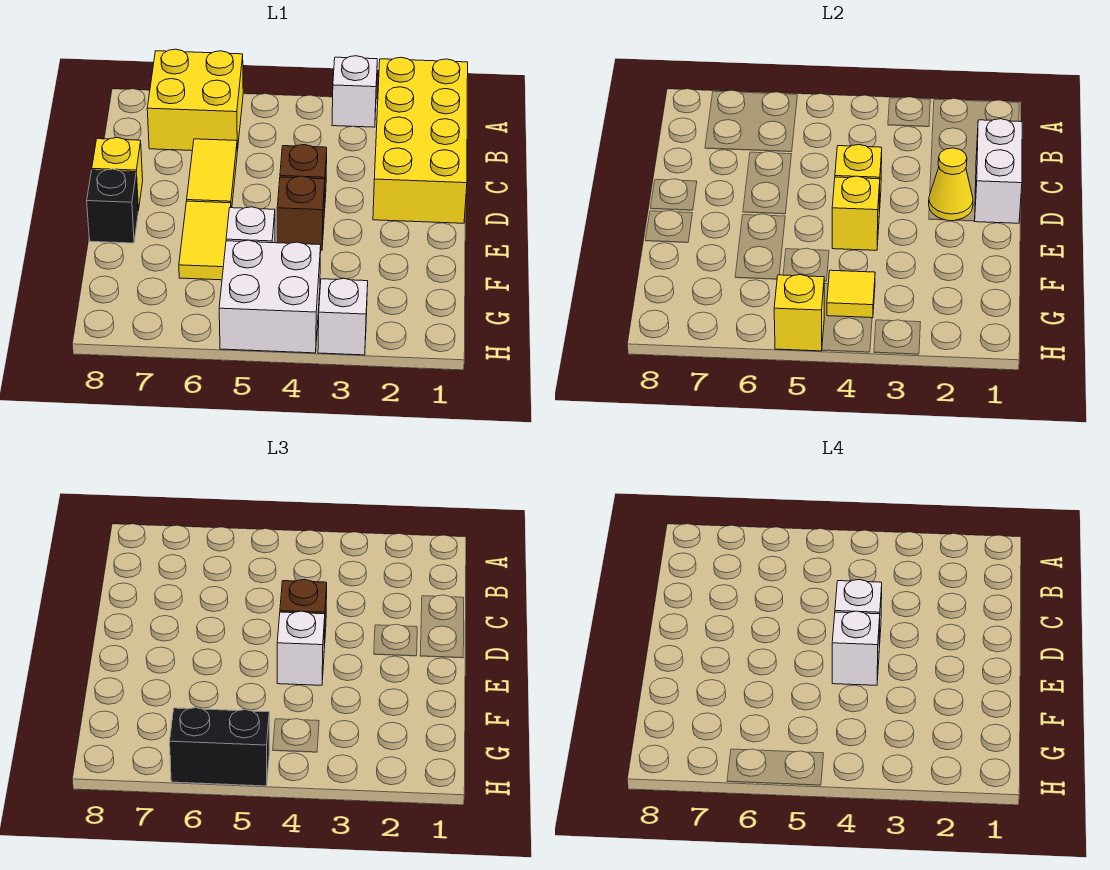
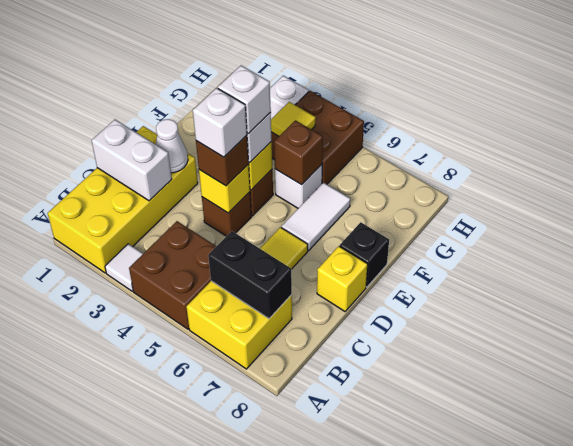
white 1x1 brick [332,56,377,127] -> white 1x1 tile [105,244,143,291]
none -> brown 2x2 brick [129,221,216,329]
white 1x2 brick [975,119,1022,223] -> white 1x2 brick turned to [92,120,172,201]
yellow 1x1 cone [929,148,973,221] -> white 1x1 cone [156,119,188,173]
yellow 1x2 tile [179,201,231,280] -> white 1x2 tile [281,183,350,251]
none -> brown 1x1 brick [274,120,323,185]
white 2x2 brick [219,240,321,353] -> brown 2x2 brick [271,91,364,184]
yellow 1x1 brick [774,275,824,351] -> none
black 1x2 brick [170,708,269,786] -> black 1x2 brick moved to [208,231,292,319]

